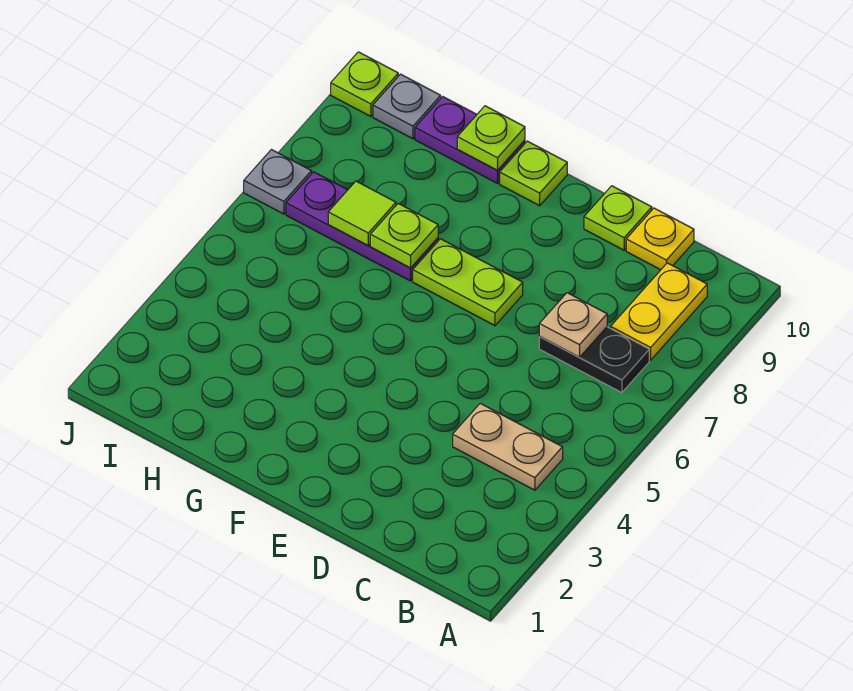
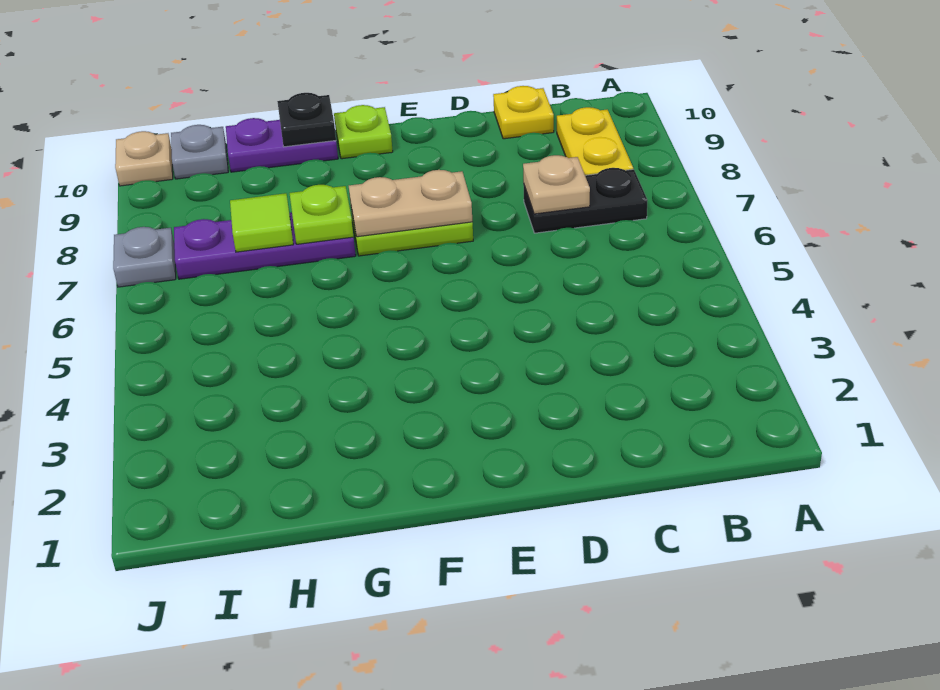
tan 1x2 plate [453,403,563,490] -> tan 1x2 plate moved to [349,170,472,237]
lime 1x1 plate [584,186,652,250] -> none
lime 1x1 plate [457,106,525,171] -> black 1x1 plate [277,93,336,147]
lime 1x1 plate [331,52,398,116] -> tan 1x1 plate [115,131,173,186]

